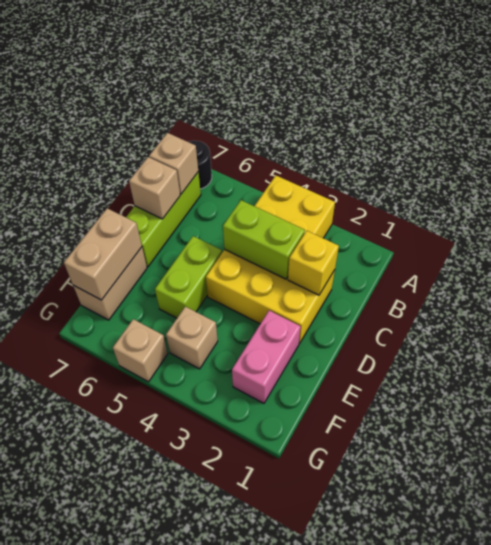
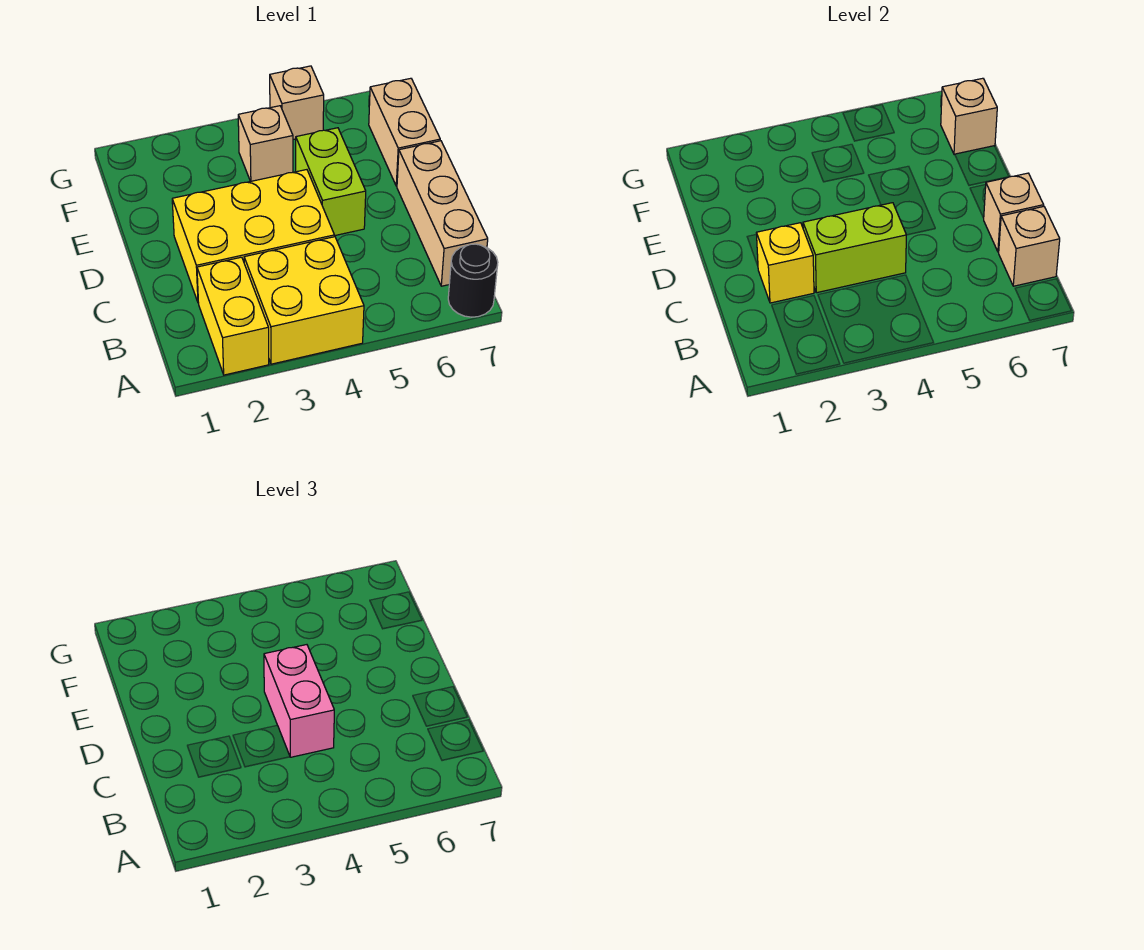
none -> yellow 1x2 brick [197,257,269,375]
lime 1x3 brick [126,172,201,267] -> tan 1x3 brick [397,141,488,286]
pink 1x2 brick [232,310,301,403] -> pink 1x2 brick moved to [264,645,334,757]
tan 1x2 brick [64,208,142,300] -> tan 1x1 brick [941,78,997,155]

